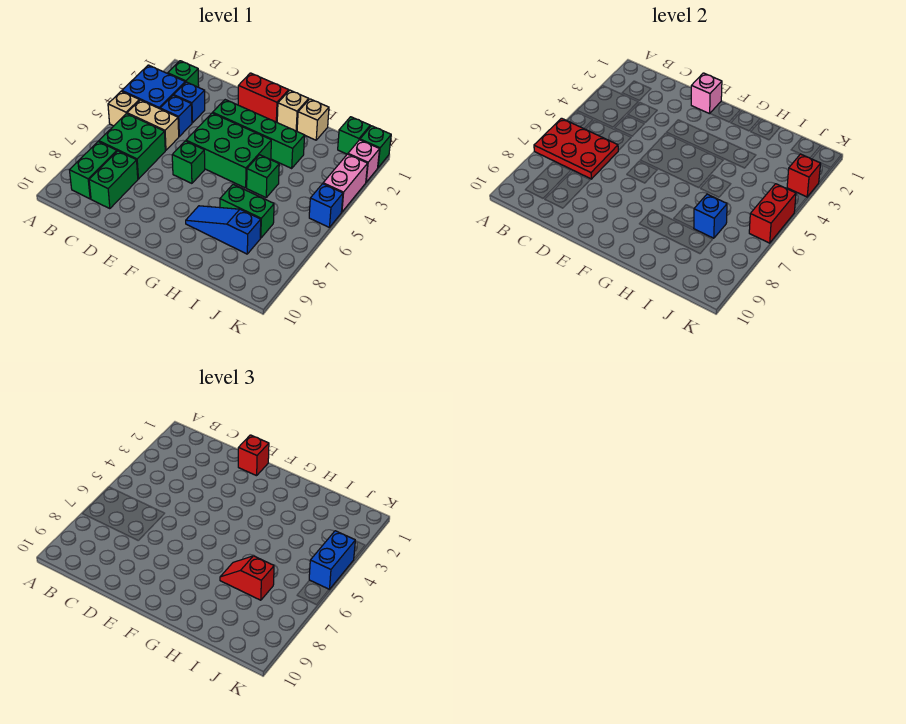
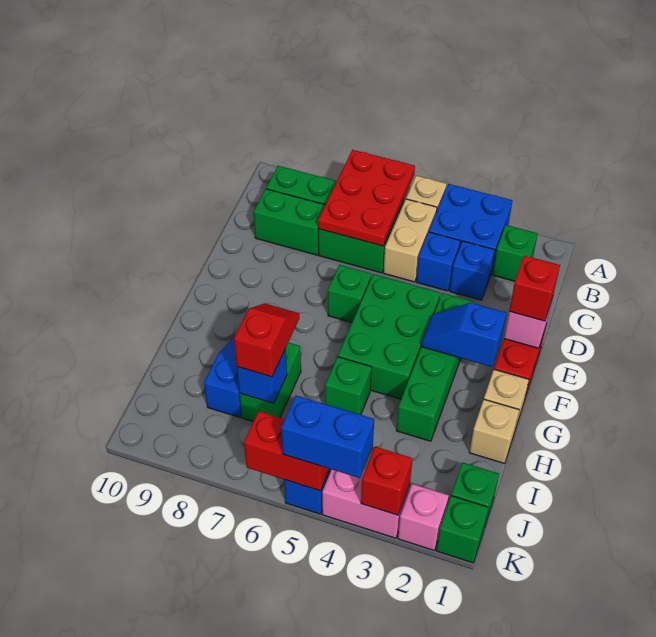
none -> blue 1x2 slope [421,303,507,367]

